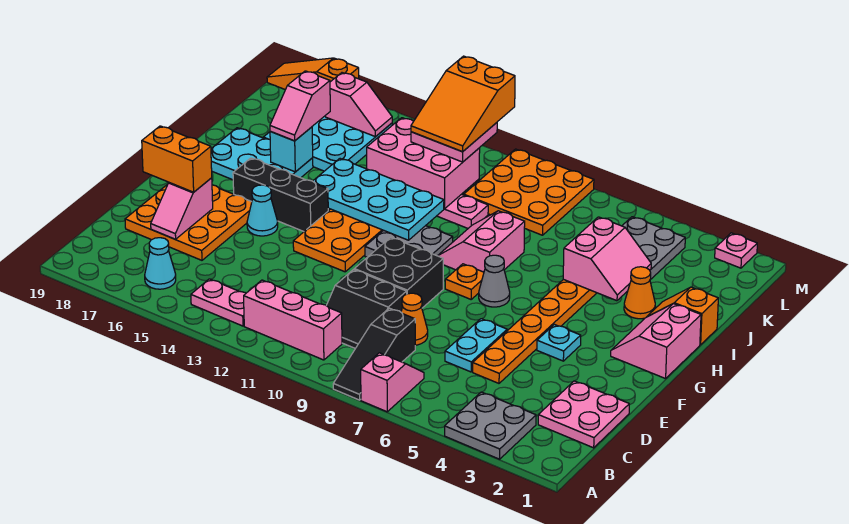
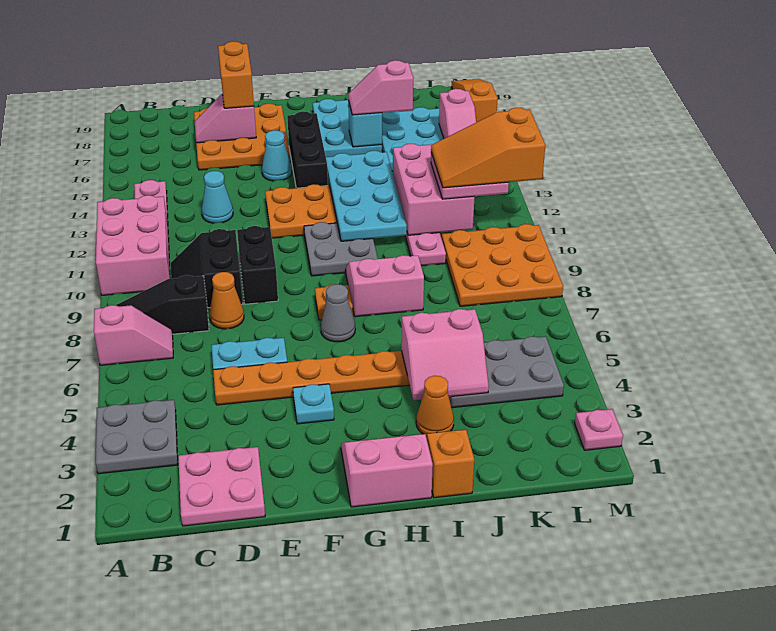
pink 1x3 brick [244,280,342,360] -> pink 2x3 brick [96,195,170,295]
cyan 1x1 cone [145,238,176,289] -> cyan 1x1 cone moved to [202,171,233,223]
black 2x2 brick [354,237,443,308] -> black 1x2 brick [237,226,278,304]

